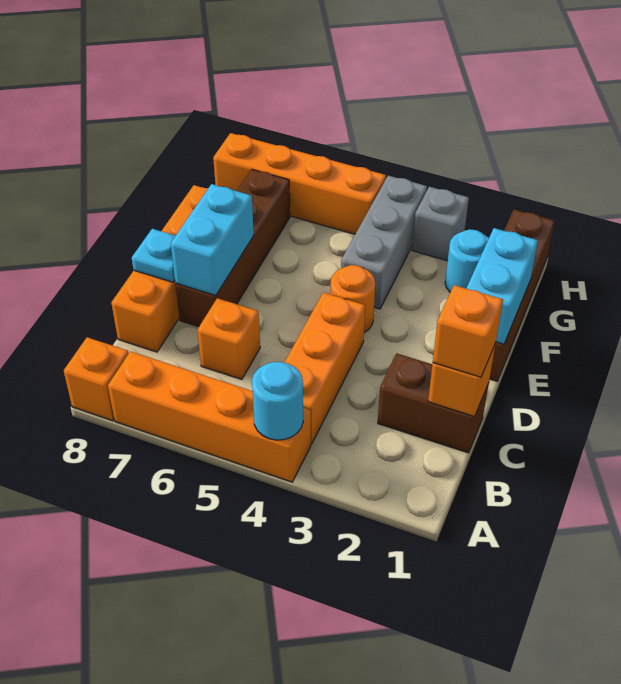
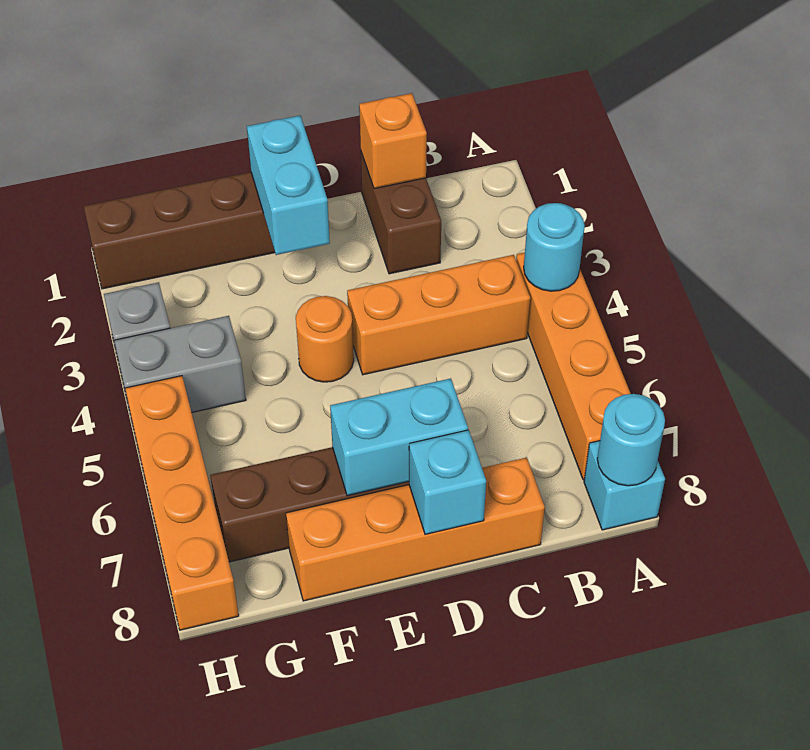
orange 1x1 brick [64,337,129,421] -> cyan 1x1 brick [584,441,665,530]
orange 1x1 brick [433,285,503,377] -> none
orange 1x1 brick [197,298,260,380] -> none
cyan 1x1 plate [132,229,175,282] -> cyan 1x1 brick [409,430,486,534]
cyan 1x2 brick [466,228,538,344] -> cyan 1x2 brick turned to [247,116,330,255]
grey 1x3 brick [341,176,427,309] -> grey 1x2 brick [114,316,246,415]
cyan 1x1 round brick [445,229,489,292] -> cyan 1x1 round brick moved to [597,394,665,486]

